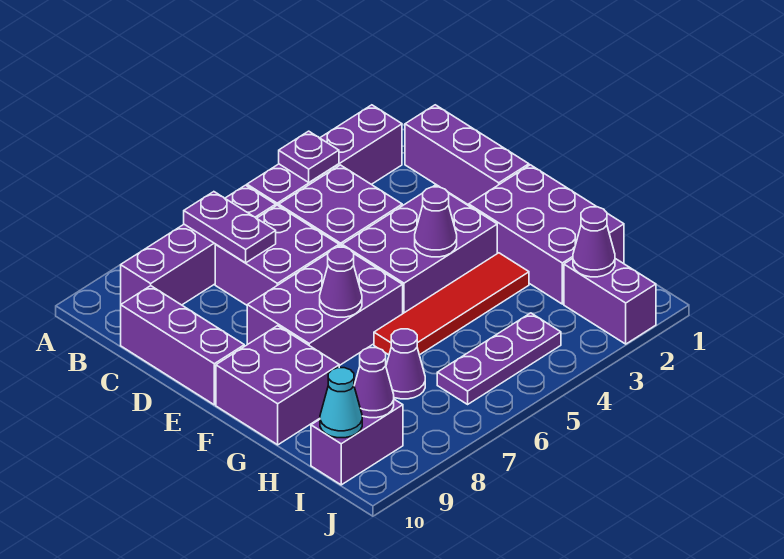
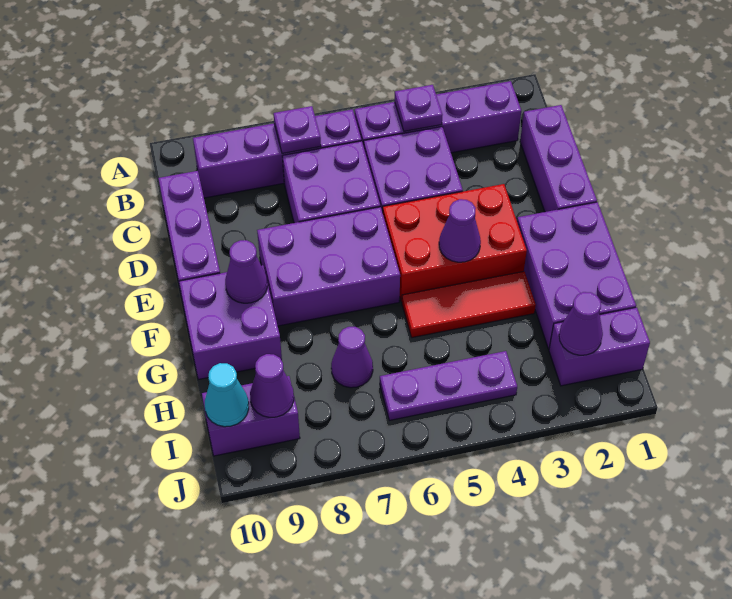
purple 1x2 plate [184,192,276,263] -> purple 1x1 plate [274,106,321,154]
purple 2x3 brick [342,185,497,313] -> red 2x3 brick [383,184,527,302]
purple 1x1 cone [320,247,362,317] -> purple 1x1 cone moved to [225,240,267,303]
red 1x4 tile [374,253,529,355] -> red 1x3 tile [402,271,536,338]
purple 1x2 brick [564,259,656,344] -> purple 1x2 brick turned to [549,307,650,386]

